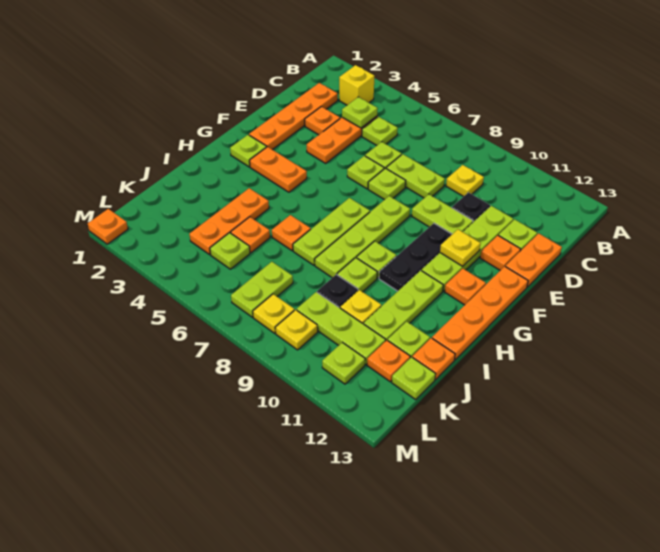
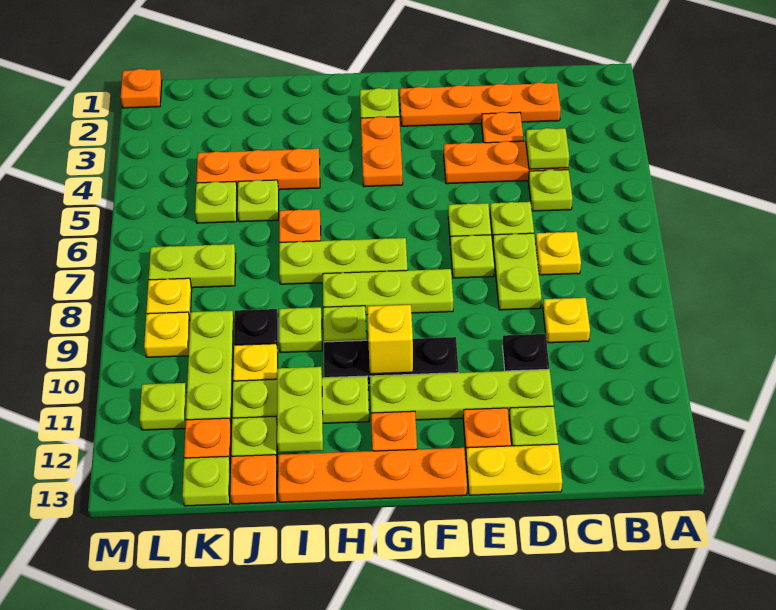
yellow 1x1 brick [339,65,374,105] -> yellow 1x1 brick moved to [367,305,413,374]
orange 1x2 plate [505,233,562,287] -> yellow 1x2 plate [466,444,562,495]
lime 1x2 plate [412,194,473,234] -> lime 1x2 plate moved to [277,367,323,452]
lime 1x4 plate [315,196,410,278] -> lime 1x3 plate [323,269,453,315]
yellow 1x1 plate [440,229,481,266] -> yellow 1x1 plate moved to [535,232,581,275]
orange 1x1 plate [231,217,270,253] -> lime 1x1 plate [237,180,279,222]

